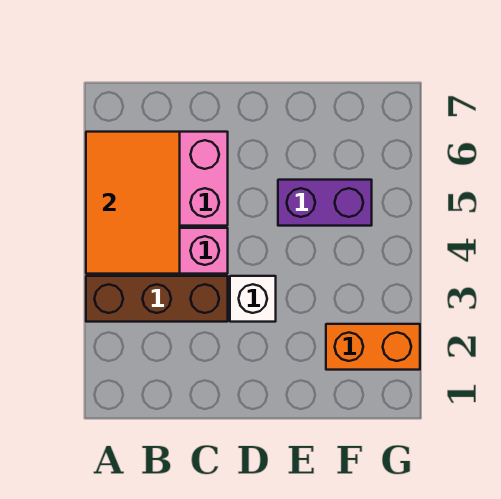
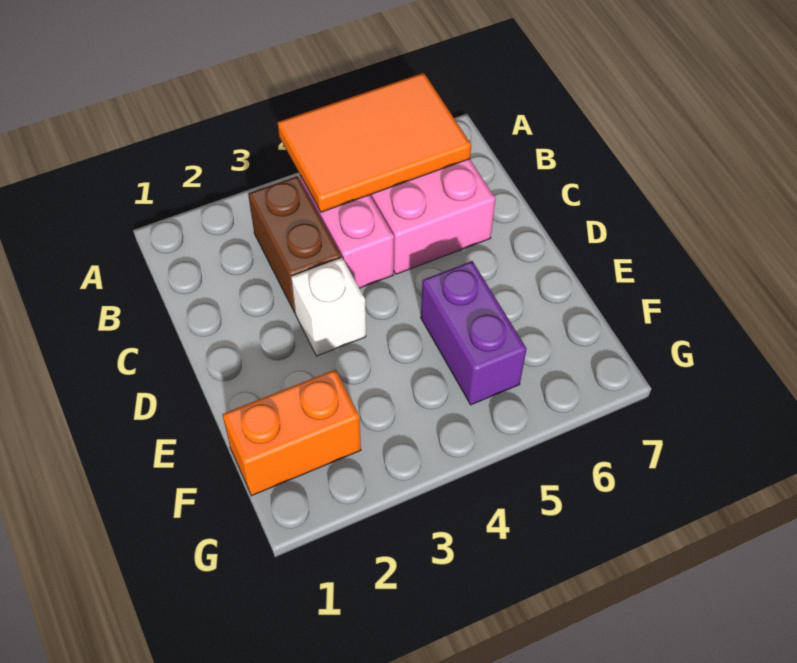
brown 1x3 brick [86,276,228,322] -> brown 1x2 brick [248,176,341,313]
orange 1x2 brick [326,324,420,370] -> orange 1x2 brick turned to [222,370,361,496]

